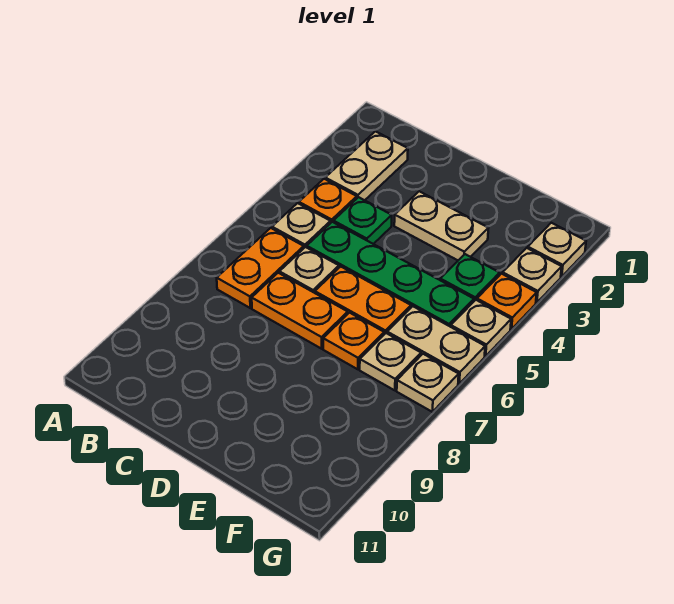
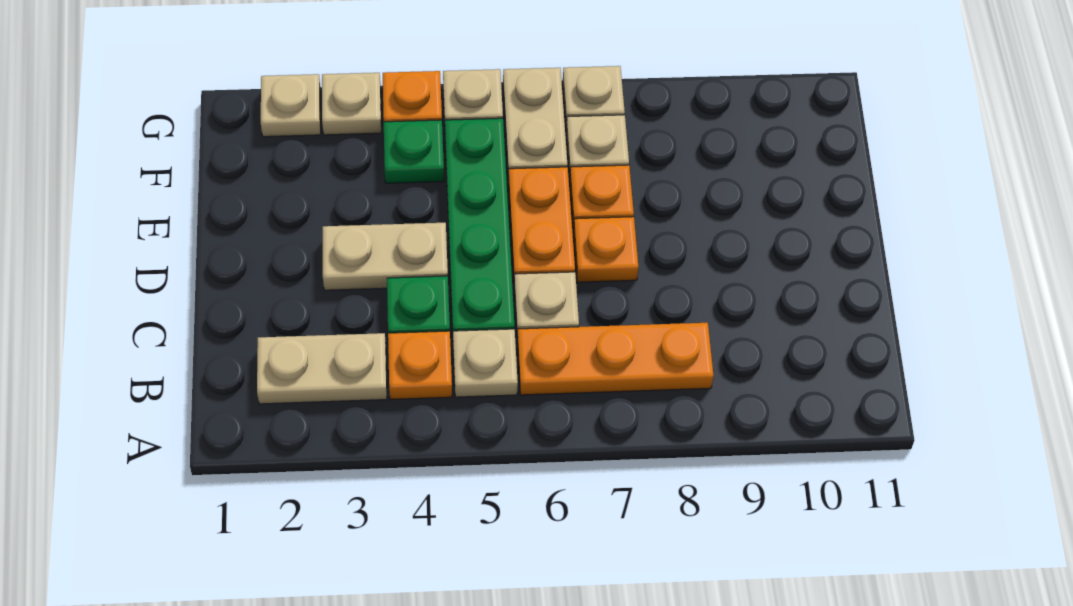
orange 1x2 plate [217,228,304,308] -> orange 1x3 plate [517,323,714,395]
orange 1x2 plate [252,273,348,349] -> orange 1x1 plate [574,217,638,282]
tan 1x2 plate [394,191,488,260] -> tan 1x2 plate turned to [323,223,448,290]

